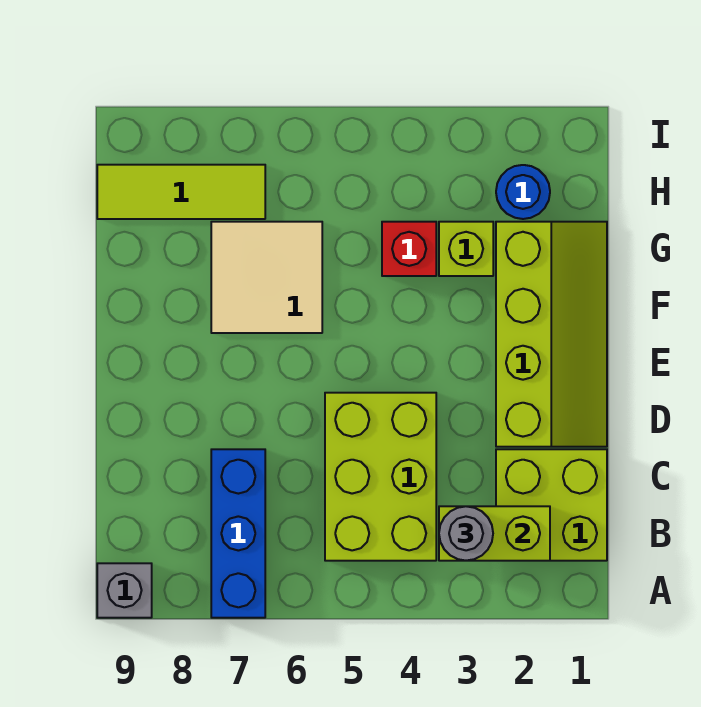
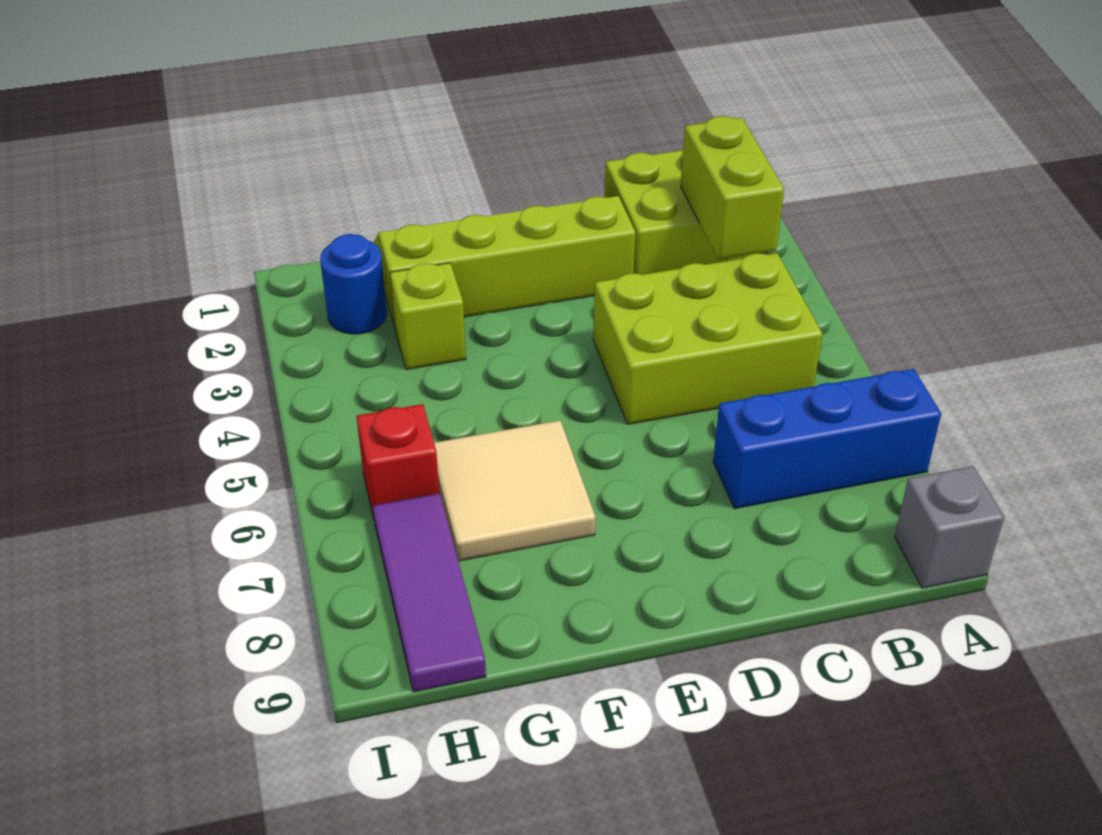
grey 1x1 round brick [439,506,493,561] -> none
red 1x1 brick [382,222,436,276] -> red 1x1 brick moved to [356,404,439,519]
lime 1x3 tile [97,165,265,219] -> purple 1x3 tile [373,493,486,692]

